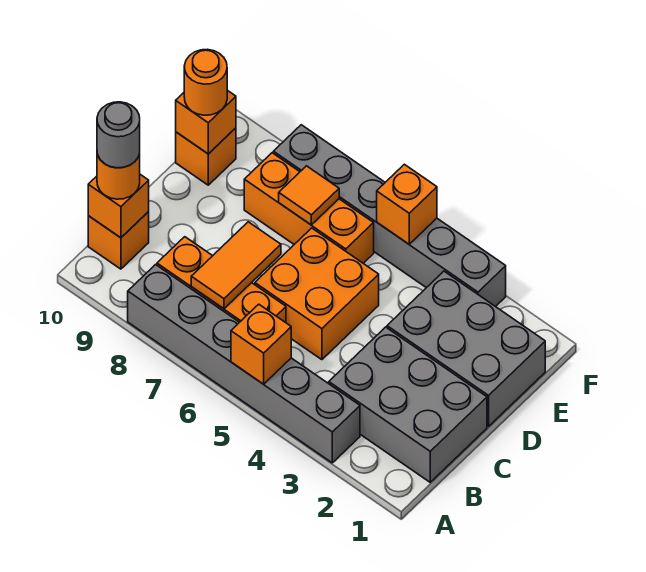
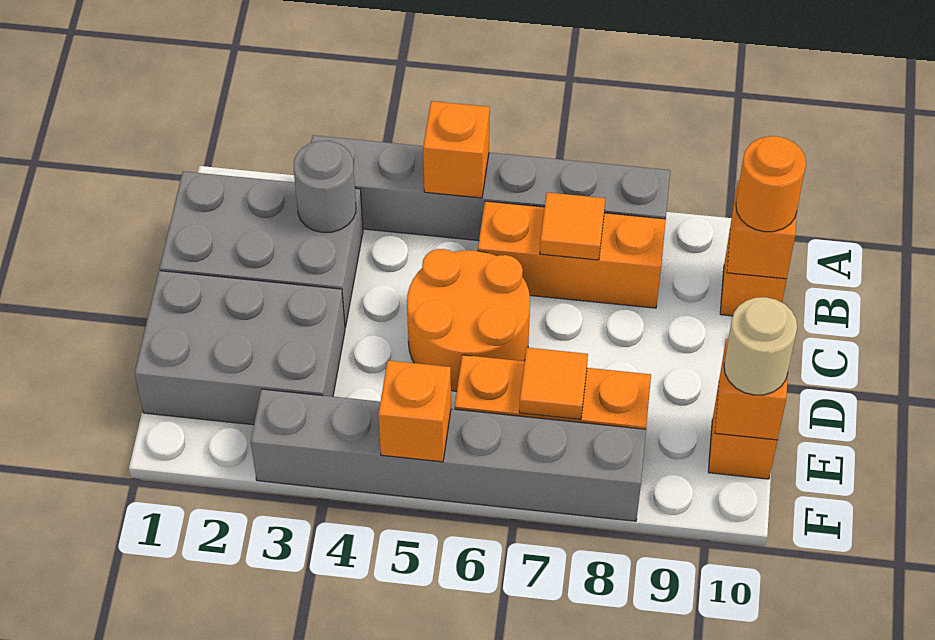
orange 1x2 tile [191,222,281,309] -> orange 1x1 tile [540,192,605,260]
grey 1x1 round brick [97,102,140,168] -> grey 1x1 round brick moved to [294,141,356,232]
orange 2x2 brick [255,228,379,360] -> orange 2x2 round brick [407,249,530,392]
orange 1x1 round brick [184,49,227,115] -> tan 1x1 round brick [724,297,797,395]

